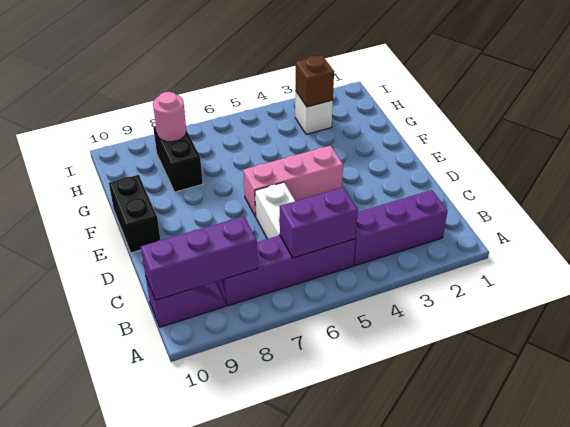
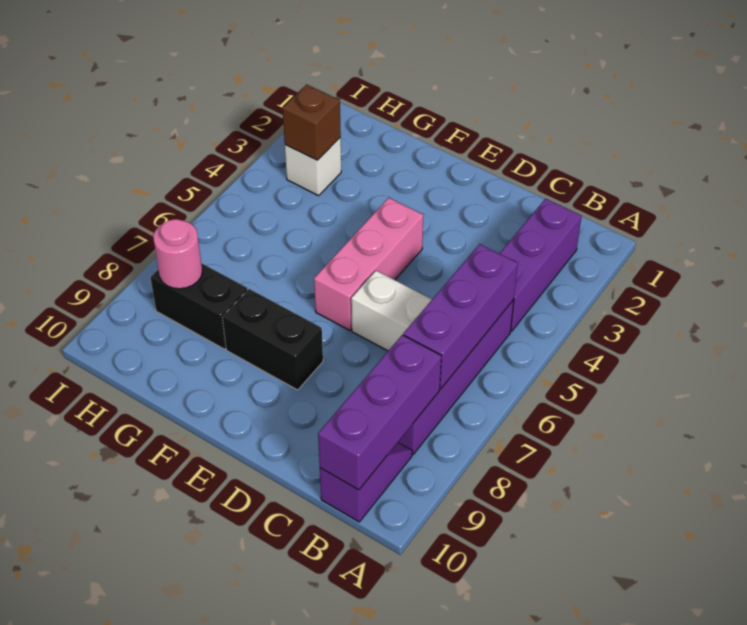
purple 1x2 brick [280,188,358,258] -> purple 1x3 brick [403,244,518,389]
black 1x2 brick [109,175,160,253] -> black 1x2 brick moved to [222,289,323,390]

